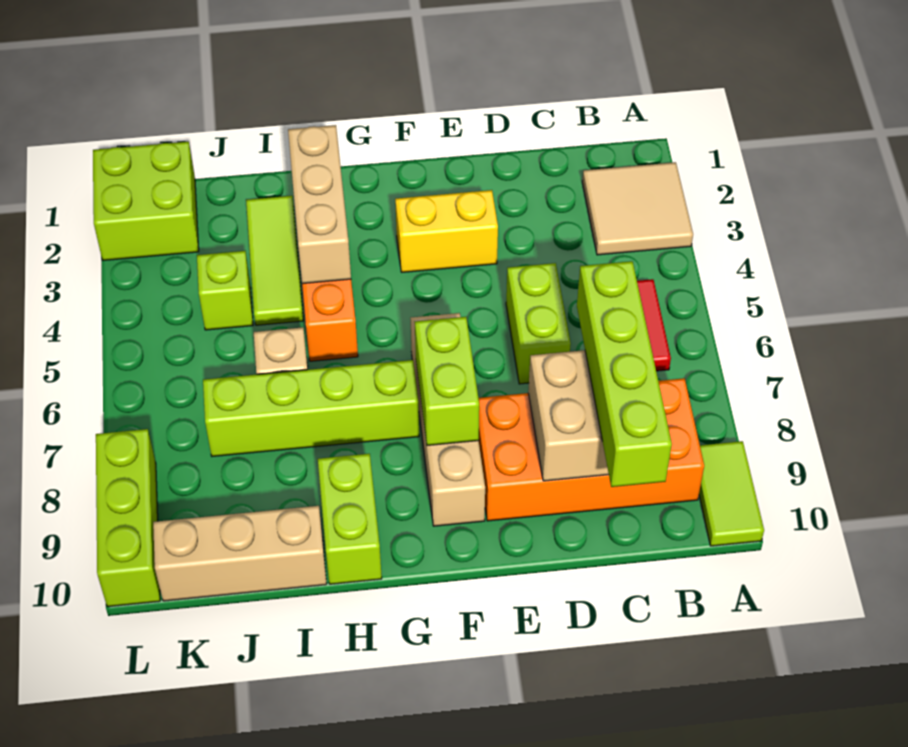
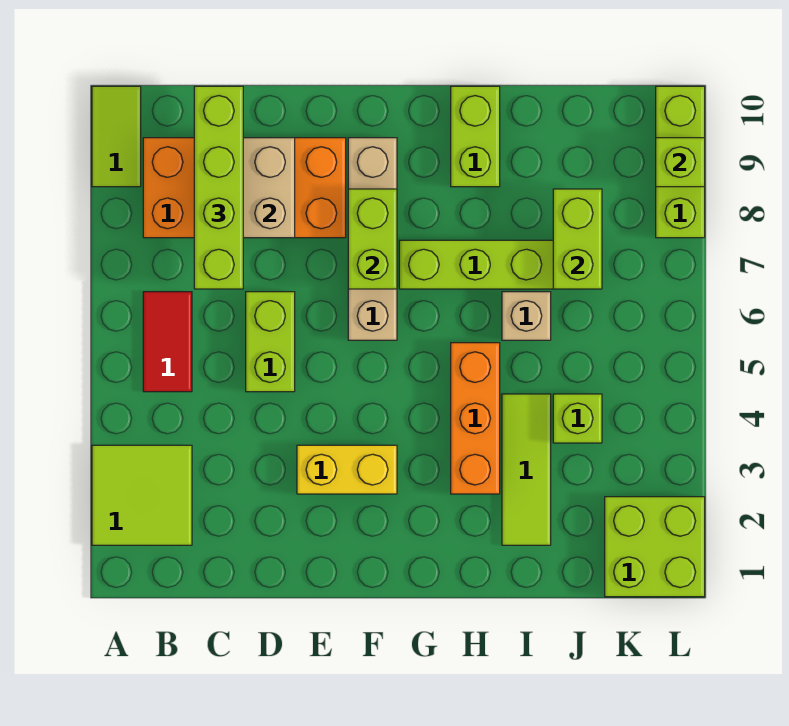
tan 2x2 tile [582,162,693,255] -> lime 2x2 tile [92,445,192,545]
tan 1x3 brick [288,125,351,284] -> none
tan 1x3 brick [153,506,327,601] -> none
none -> lime 1x2 brick [553,189,602,289]
none -> lime 1x1 brick [656,138,705,187]

